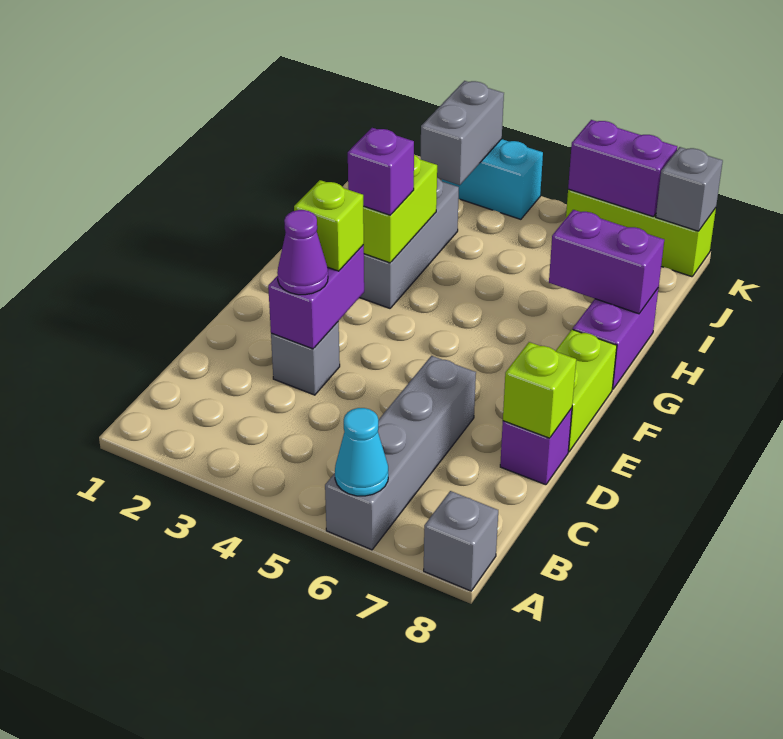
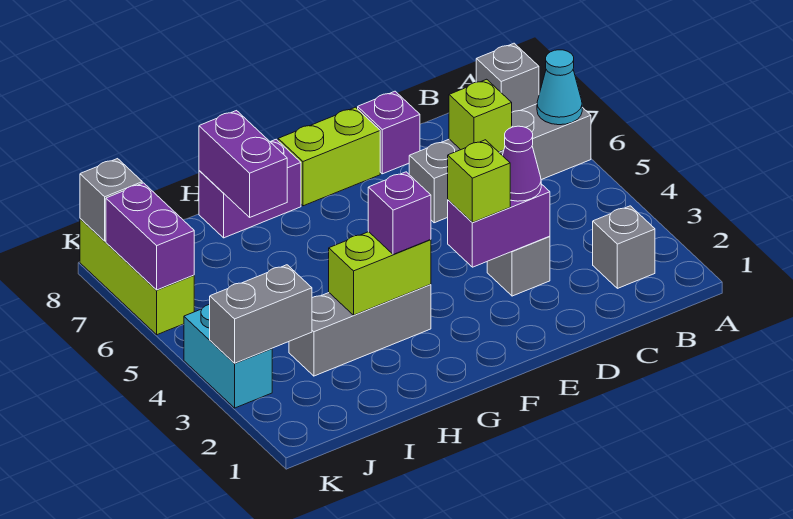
none -> grey 1x1 brick [593,206,655,288]
lime 1x1 brick [503,342,576,438] -> lime 1x1 brick moved to [449,79,512,152]

